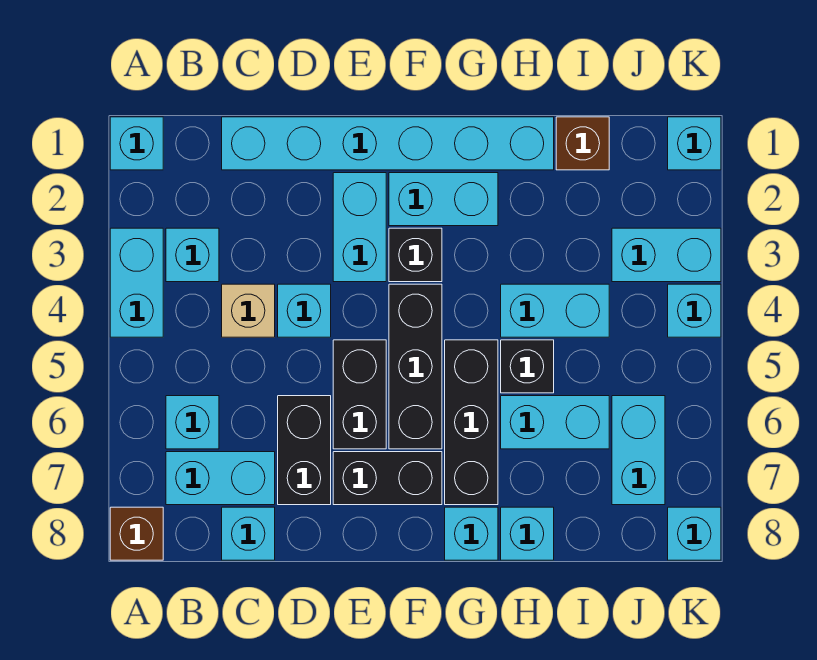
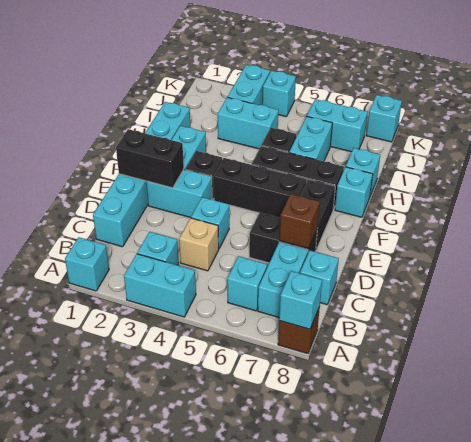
black 1x2 brick [333,340,386,449] -> black 1x2 brick moved to [116,129,184,188]
cyan 1x2 brick [501,284,609,337] -> cyan 1x2 brick turned to [218,97,278,149]
brown 1x1 brick [556,117,609,170] -> brown 1x1 brick moved to [280,194,320,248]
cyan 1x1 brick [668,117,721,170] -> cyan 1x1 brick moved to [279,271,322,329]

